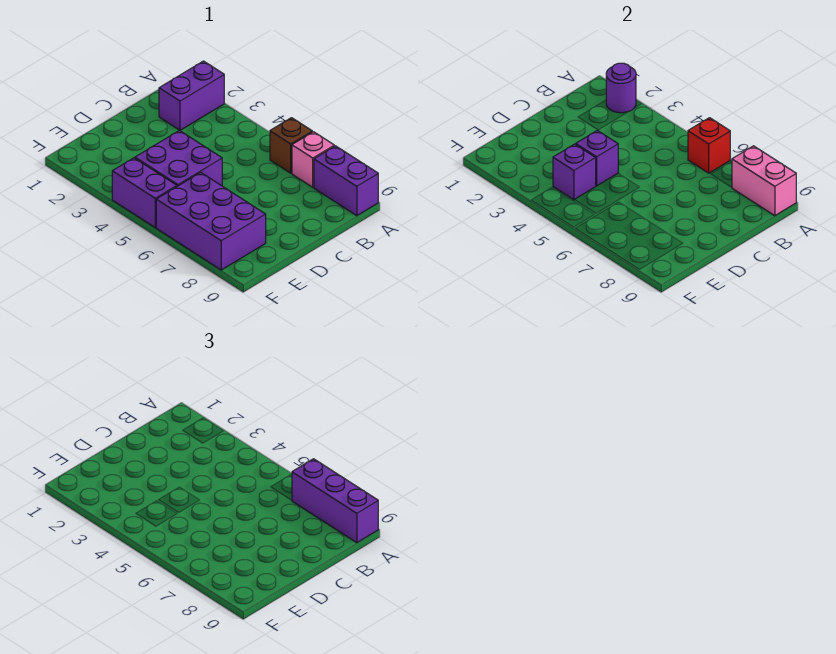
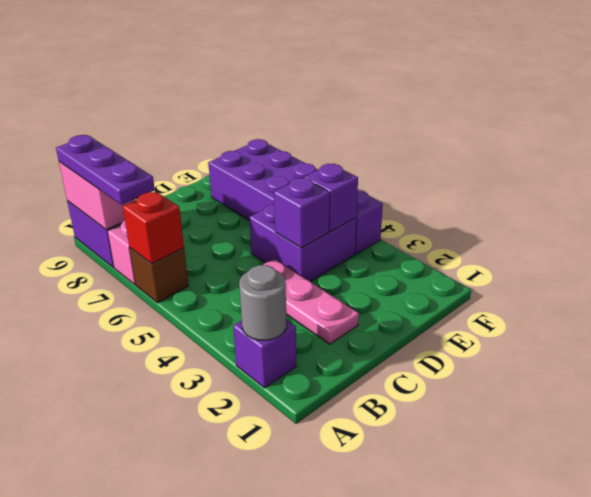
purple 1x2 brick [159,61,224,130] -> purple 1x1 brick [233,320,297,388]
purple 1x1 round brick [606,63,636,113] -> grey 1x1 round brick [239,265,287,340]
purple 1x3 brick [292,459,378,543] -> purple 1x3 plate [56,135,155,205]
none -> pink 1x3 plate [263,259,359,344]

